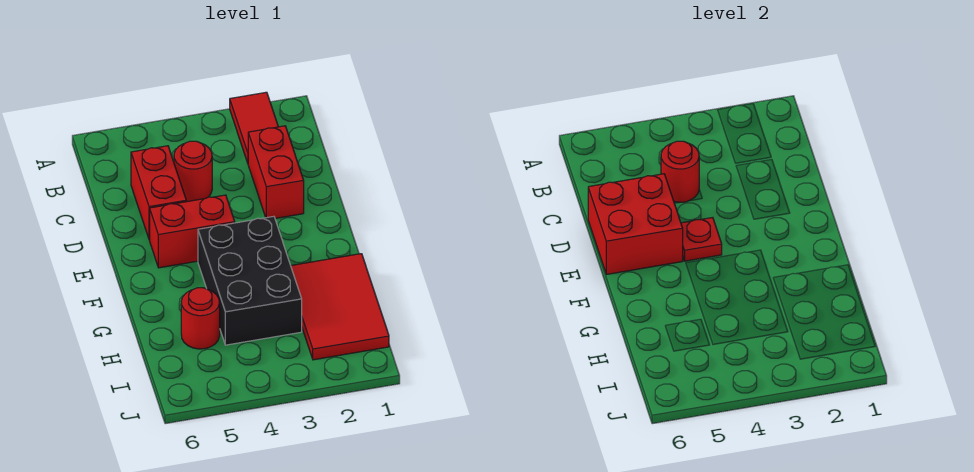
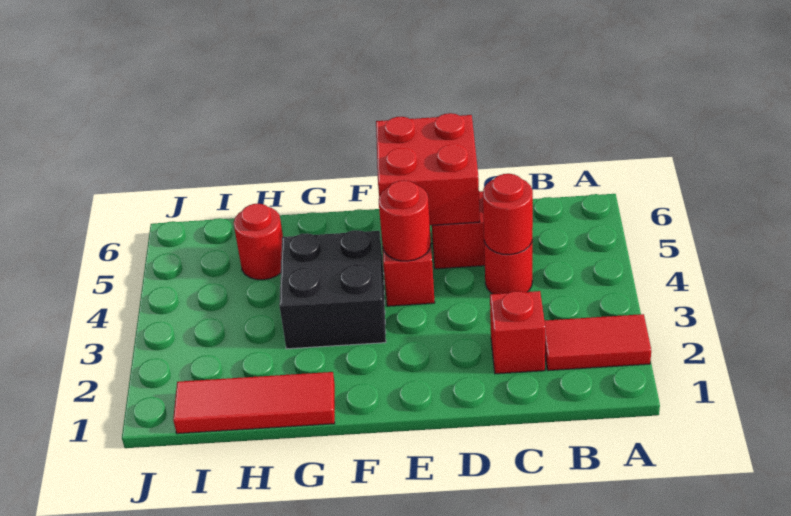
red 1x2 brick [248,126,304,218] -> red 1x1 brick [490,291,545,374]
red 1x1 plate [681,218,722,261] -> red 1x1 round brick [379,180,431,261]
black 2x3 brick [198,216,302,345] -> black 2x2 brick [279,230,386,349]
red 2x3 tile [291,254,389,360] -> red 1x3 tile [173,372,335,434]

